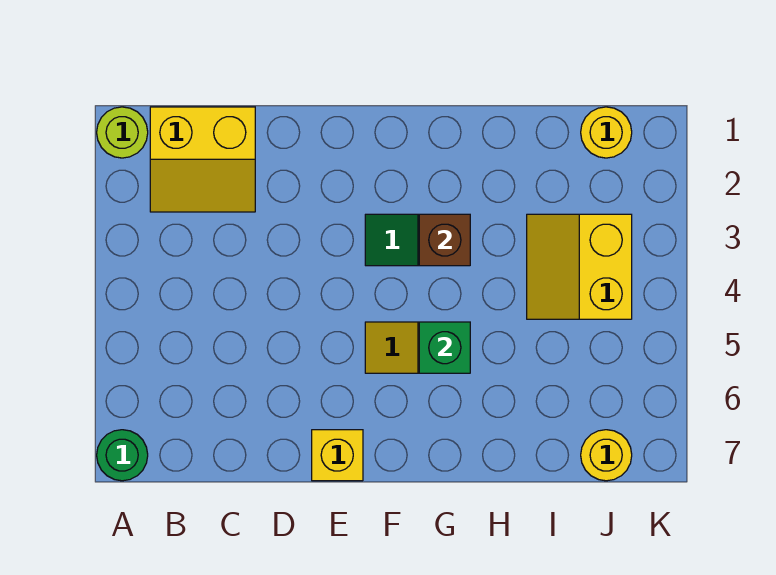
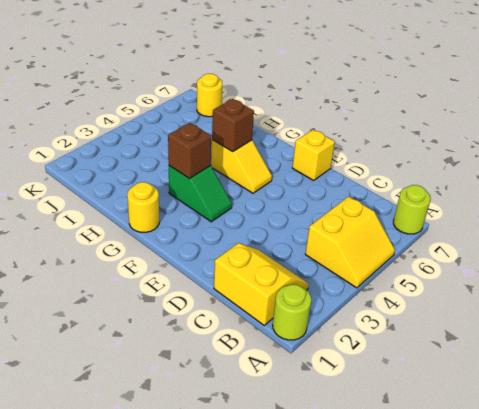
green 1x1 round brick [97,430,148,481] -> lime 1x1 round brick [393,185,430,234]
green 1x1 brick [419,322,470,373] -> brown 1x1 brick [212,99,254,152]
yellow 2x2 slope [527,214,632,319] -> yellow 2x2 slope moved to [305,196,395,288]
yellow 1x1 round brick [581,107,632,158] -> yellow 1x1 round brick moved to [127,182,159,232]

